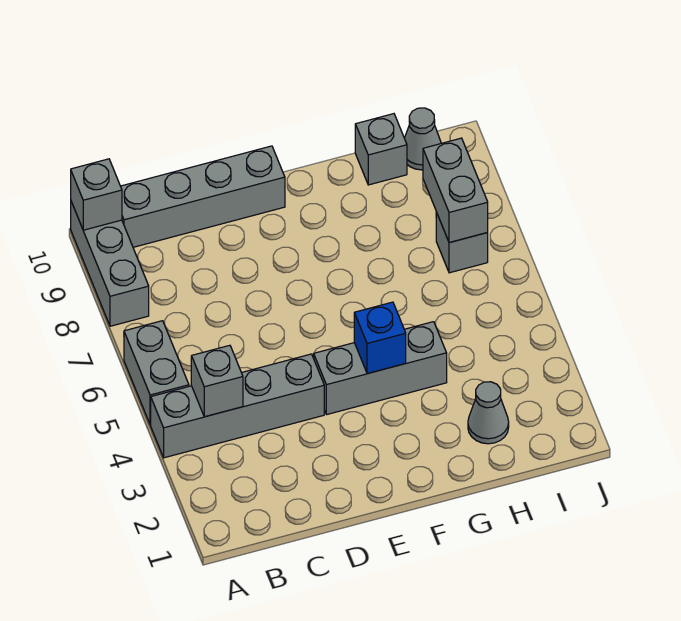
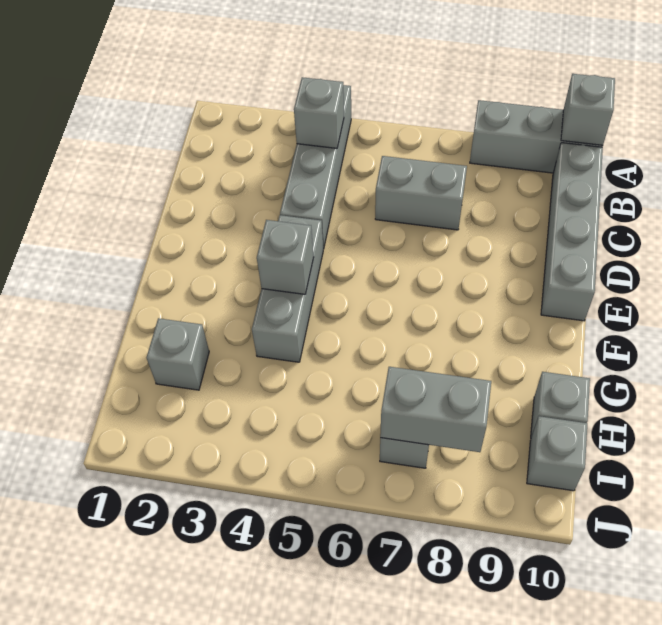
grey 1x2 brick [124,321,189,425] -> grey 1x2 brick moved to [375,156,467,230]
blue 1x1 brick [354,302,406,374] -> grey 1x1 brick [257,220,314,294]
grey 1x1 cone [468,382,509,444] -> grey 1x1 brick [146,318,209,390]
grey 1x1 cone [404,108,441,170] -> grey 1x1 brick [527,416,587,491]

